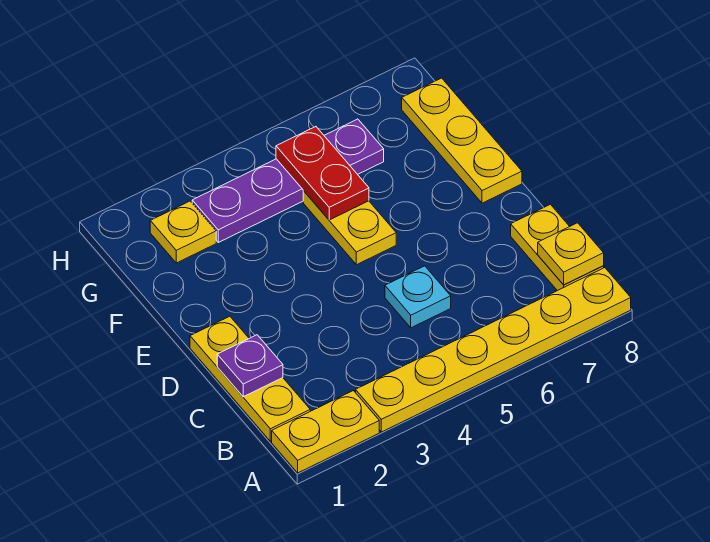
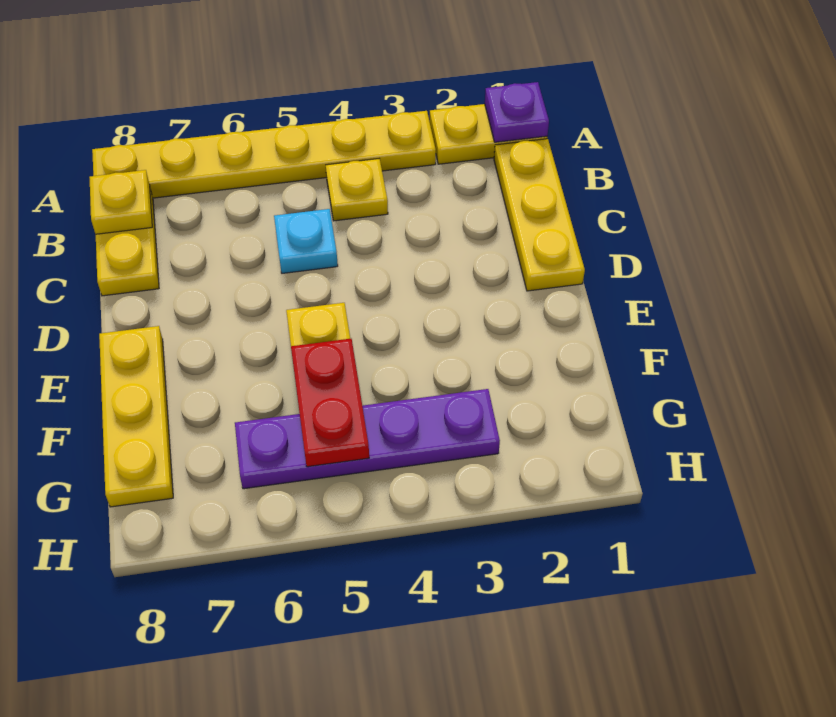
purple 1x1 plate [217,335,283,397] -> purple 1x1 plate moved to [485,82,549,142]
yellow 1x1 plate [150,201,216,263] -> yellow 1x1 plate moved to [326,159,388,221]

